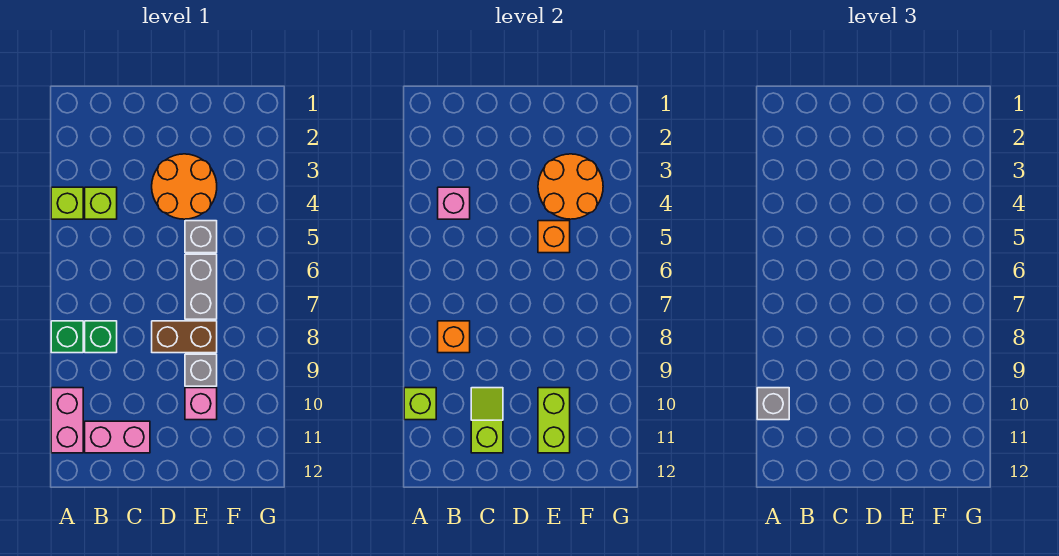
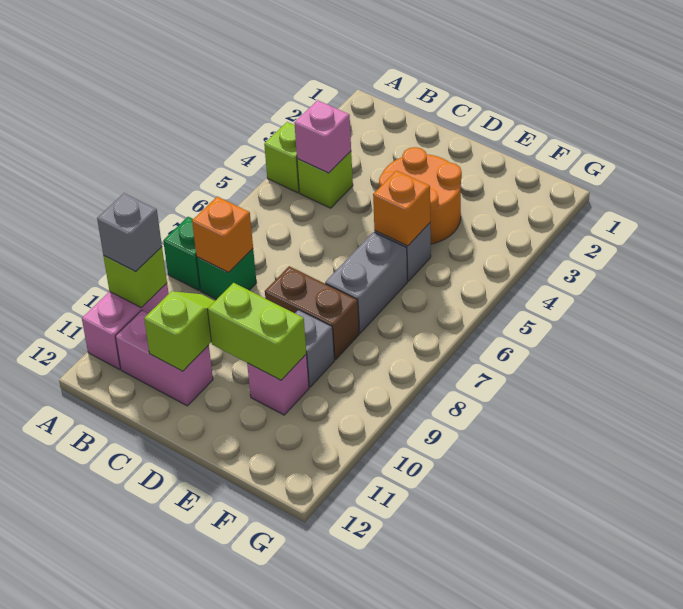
orange 2x2 round brick [538,154,603,219] -> none
lime 1x2 brick [538,388,570,453] -> lime 1x2 brick turned to [208,283,306,380]

